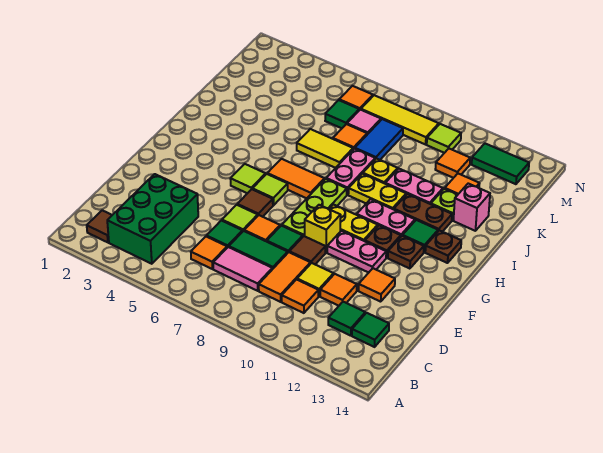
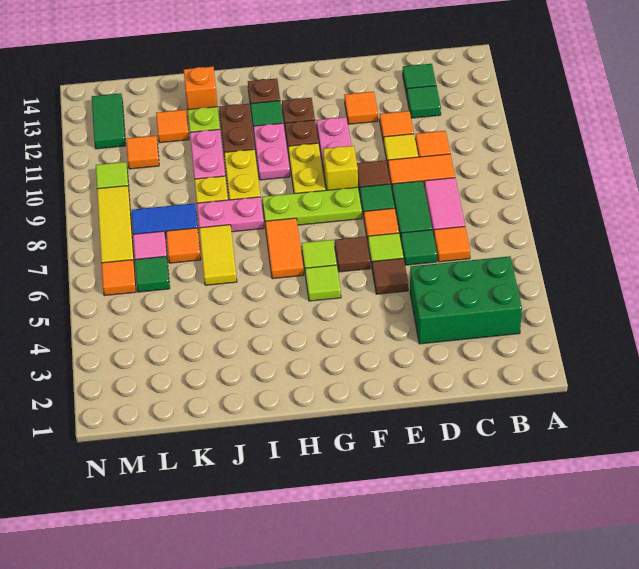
brown 1x1 tile [87,210,112,242] -> brown 1x1 tile moved to [372,258,408,294]
pink 1x1 brick [453,184,490,231] -> orange 1x1 brick [184,67,217,109]

